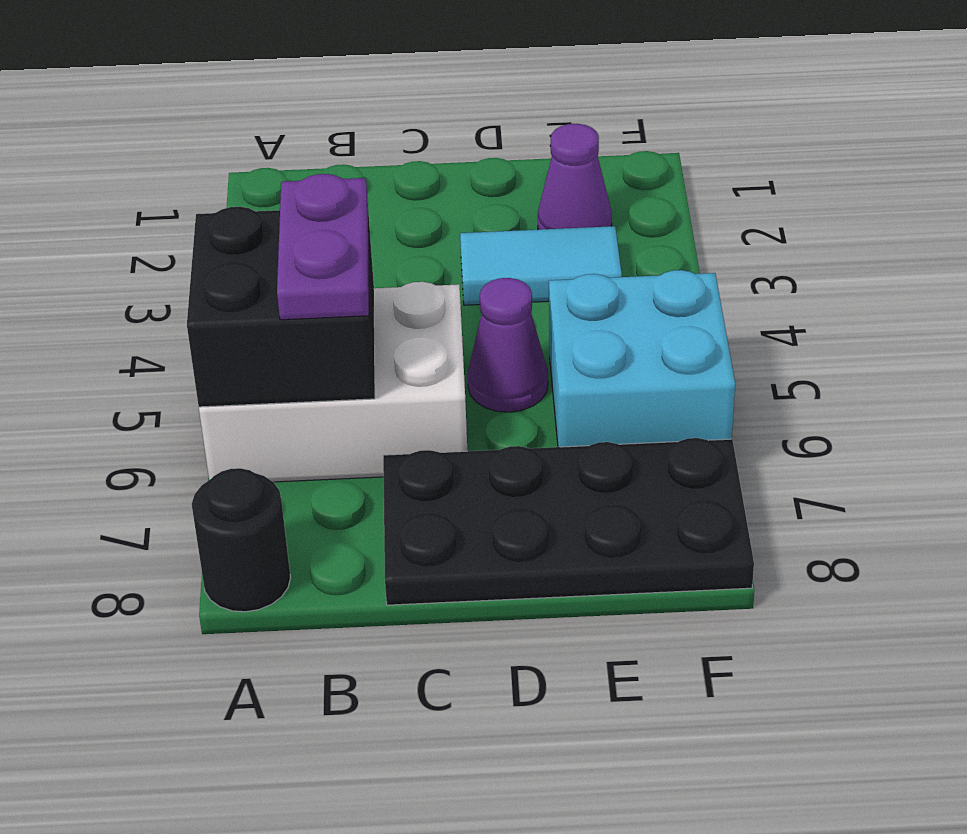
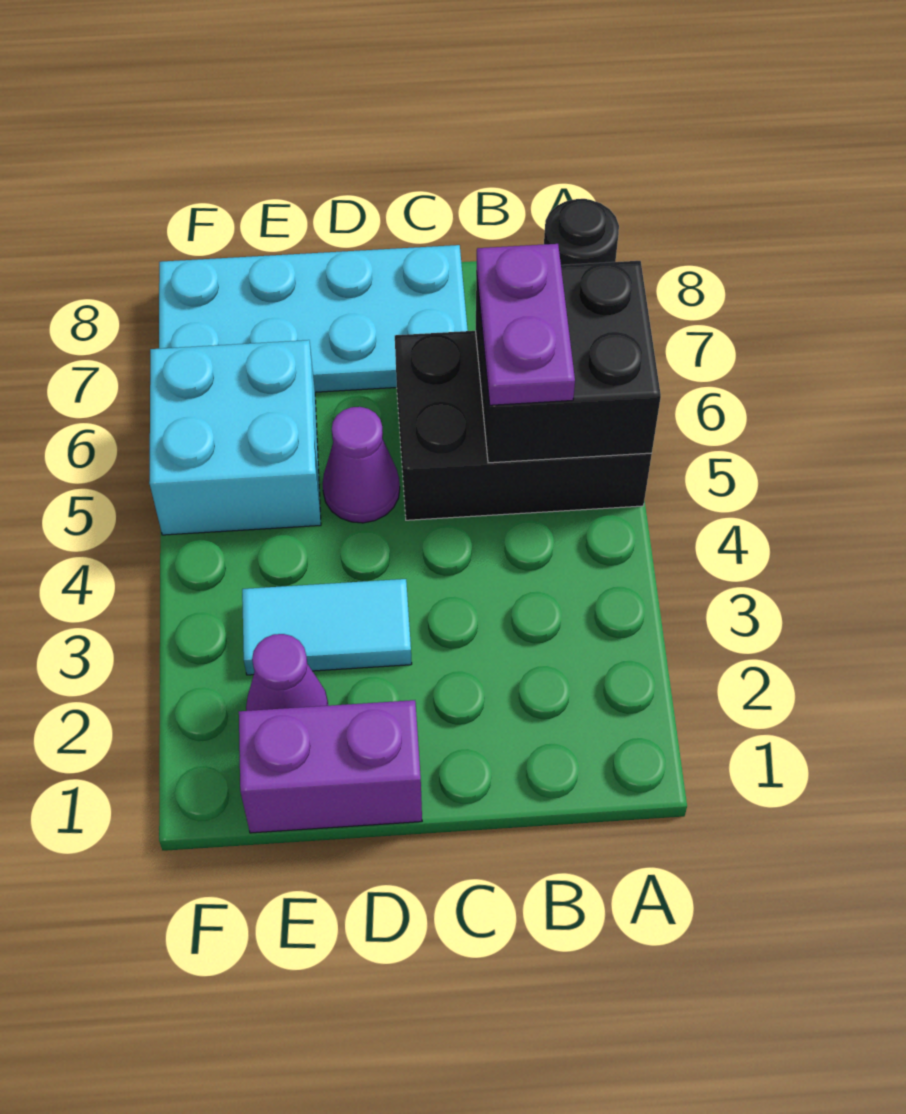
white 2x3 brick [199,282,467,482] -> black 2x3 brick [395,331,652,520]
black 2x4 plate [383,438,754,605] -> cyan 2x4 plate [159,245,468,392]
none -> purple 1x2 brick [239,700,422,833]

